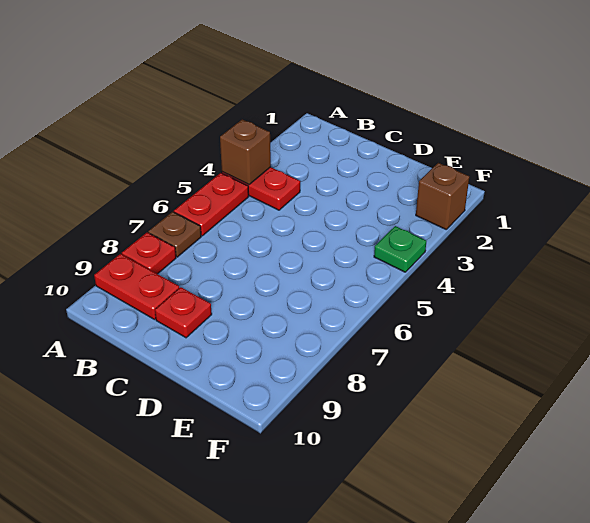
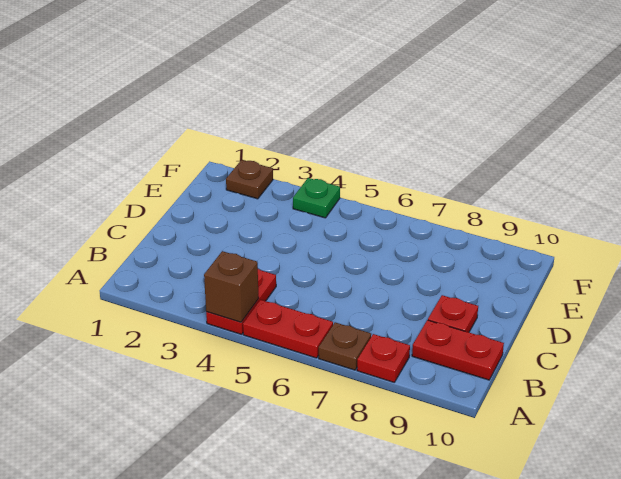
red 1x2 plate [94,254,179,320] -> red 1x2 plate turned to [412,320,504,380]
brown 1x1 brick [416,163,469,229] -> brown 1x1 plate [226,160,273,199]

